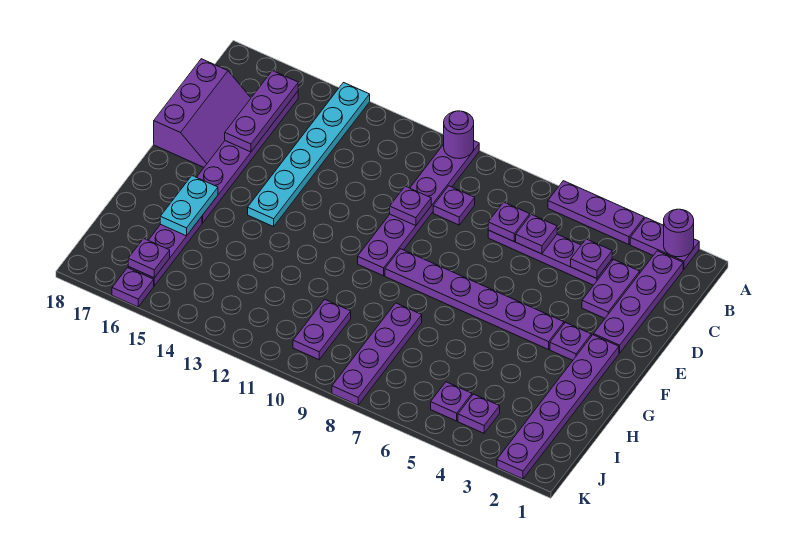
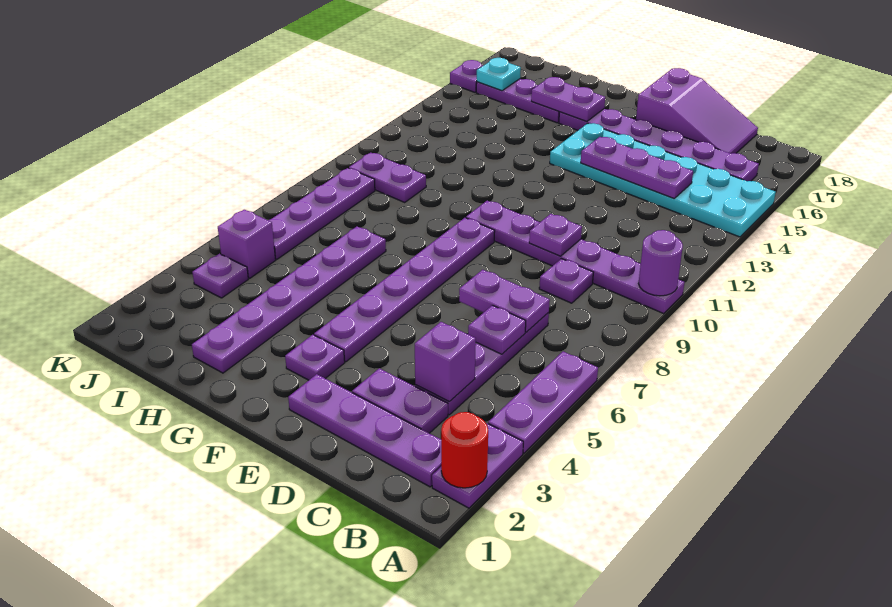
purple 1x1 round brick [664,209,694,257] -> red 1x1 round brick [441,412,488,488]
cyan 1x6 plate [248,83,370,227] -> cyan 2x6 plate [550,123,776,237]
purple 1x3 plate [225,71,298,152] -> purple 1x3 plate moved to [581,137,693,199]
purple 1x1 plate [571,239,612,279] -> purple 1x1 brick [415,322,476,401]
purple 1x1 plate [488,202,530,241] -> purple 1x2 plate [459,270,550,332]
purple 2x3 slope [154,59,251,167] -> purple 2x3 slope turned to [636,68,758,154]
purple 1x6 plate [497,335,619,479] -> purple 1x6 plate turned to [192,227,386,373]
cyan 1x2 plate [160,176,218,236] -> purple 1x2 plate [531,77,605,122]
purple 1x4 plate [332,303,422,405] -> purple 1x4 plate turned to [268,168,375,259]
purple 1x1 plate [431,382,472,421] -> purple 1x1 brick [218,210,276,278]
purple 1x1 plate [128,238,170,278] -> cyan 1x1 plate [477,58,521,91]

